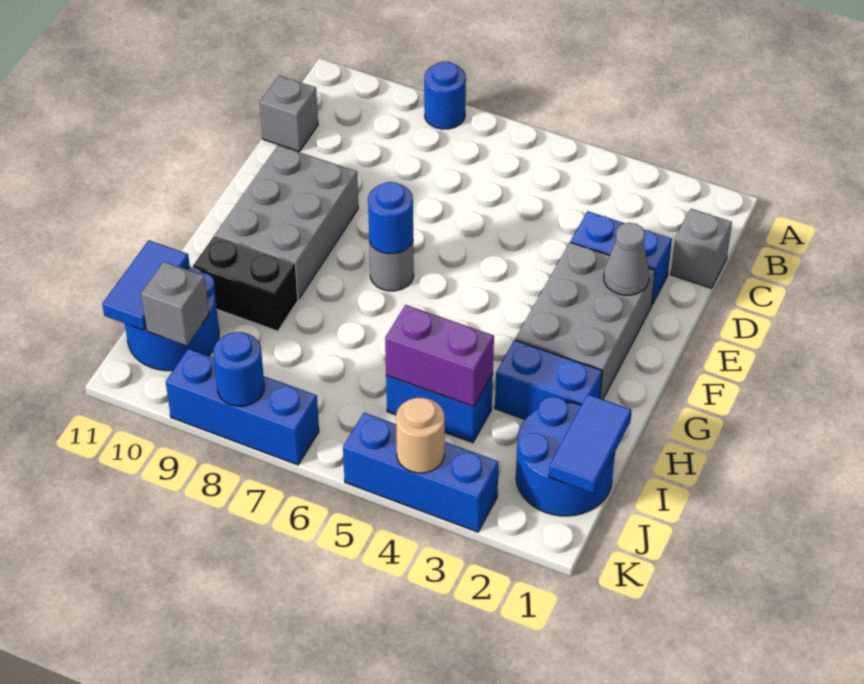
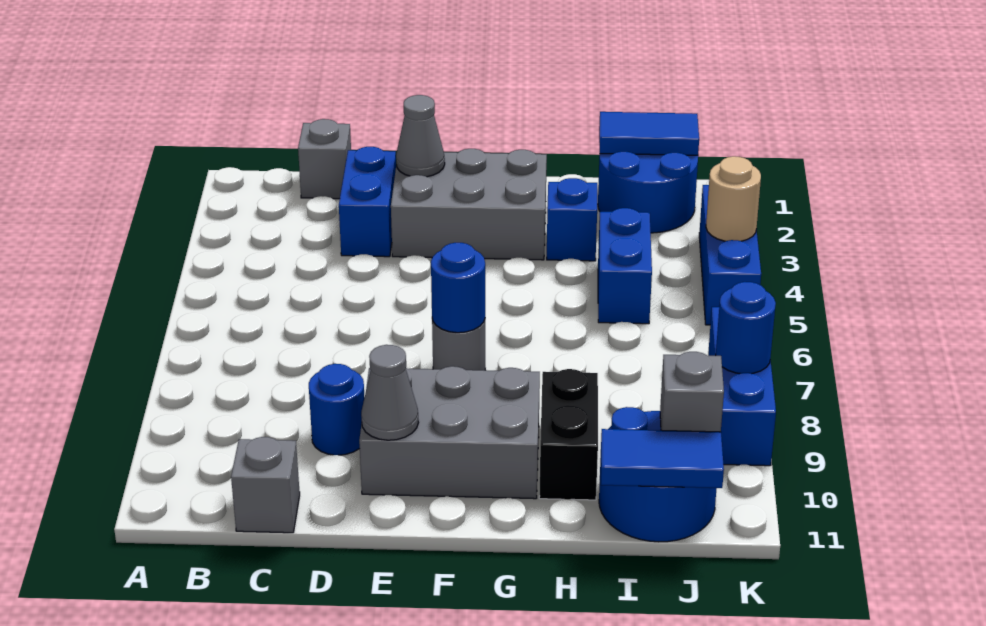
blue 1x1 round brick [424,62,466,129] -> blue 1x1 round brick moved to [309,364,365,455]
none -> grey 1x1 cone [361,345,418,440]
blue 1x2 brick [495,340,602,419] -> blue 1x1 brick [547,178,597,261]
purple 1x2 brick [385,305,494,407] -> none

